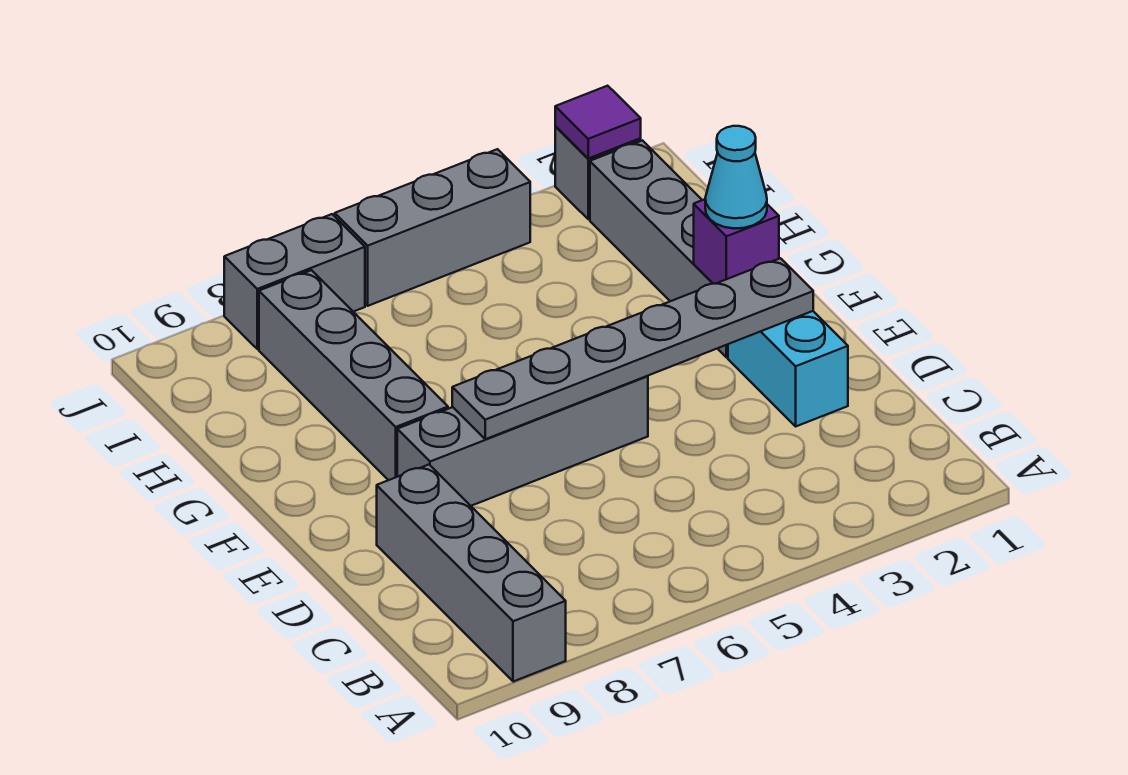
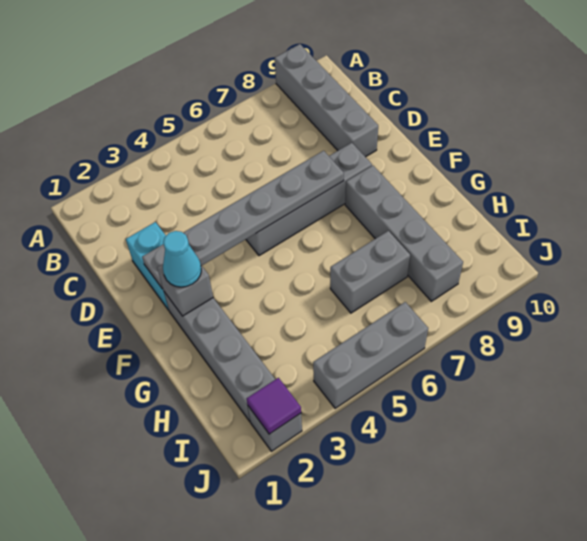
purple 1x1 brick [694,199,779,284] -> grey 1x1 brick [157,264,213,316]
grey 1x2 brick [224,214,365,349] -> grey 1x2 brick moved to [330,231,410,313]

